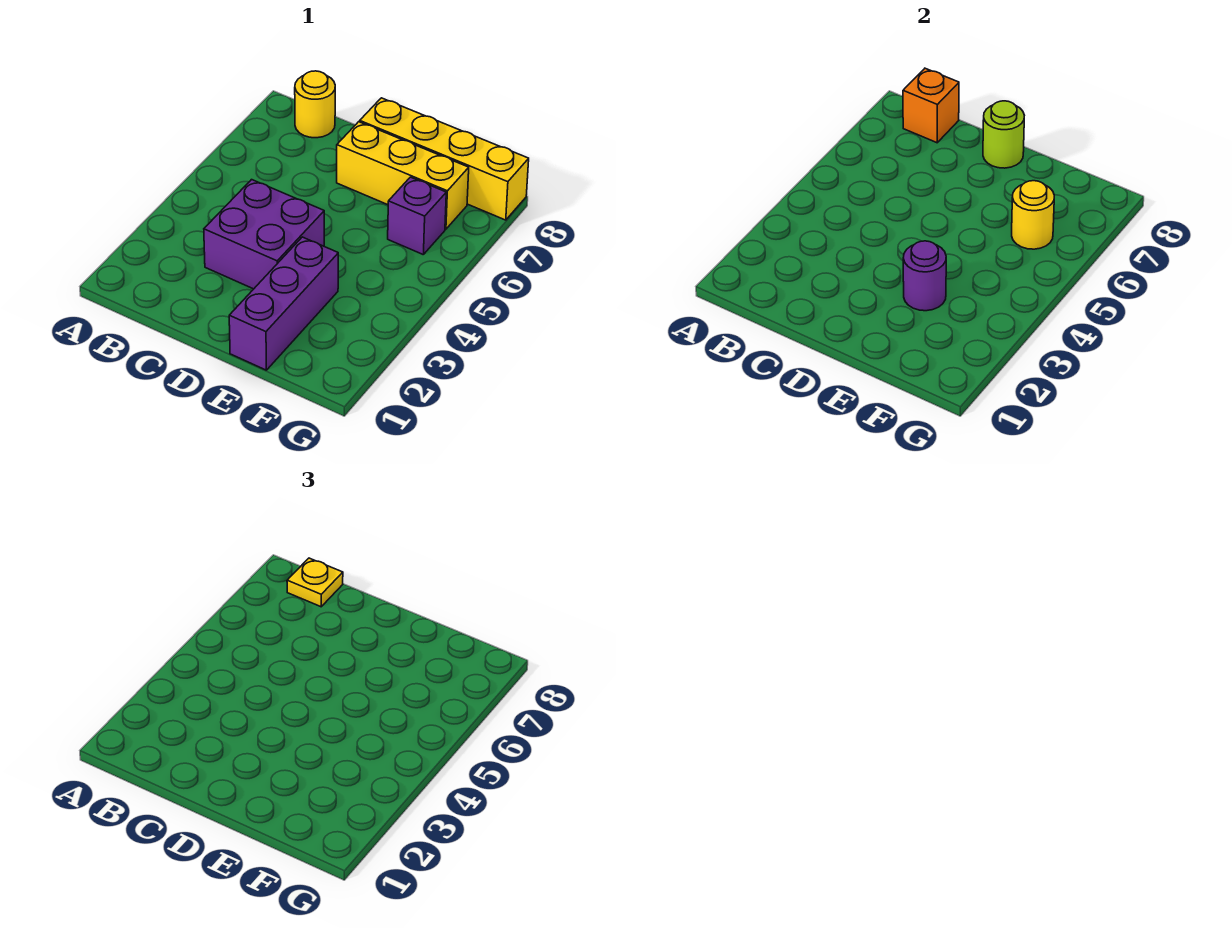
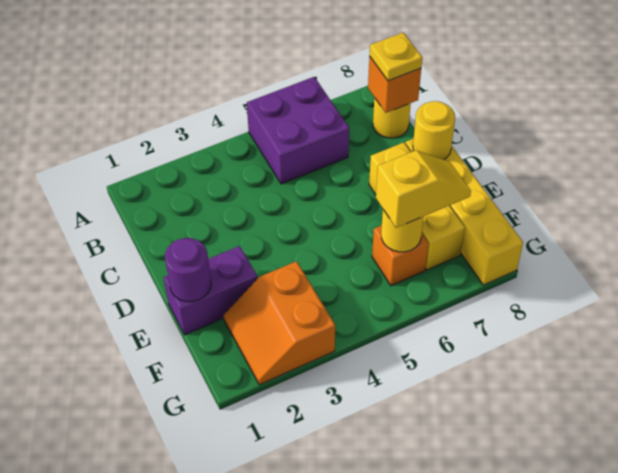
purple 2x2 brick [204,180,324,289] -> purple 2x2 brick moved to [247,77,349,184]
lime 1x1 round brick [983,101,1024,168] -> yellow 1x1 round brick [413,101,455,160]
purple 1x3 brick [229,237,338,370] -> purple 1x2 brick [164,246,257,335]
purple 1x1 round brick [903,241,946,311] -> purple 1x1 round brick moved to [165,238,211,302]
none -> orange 2x2 slope [223,261,335,385]
purple 1x1 brick [388,177,446,254] -> orange 1x1 brick [372,226,429,286]
none -> yellow 1x2 slope [376,150,471,228]

